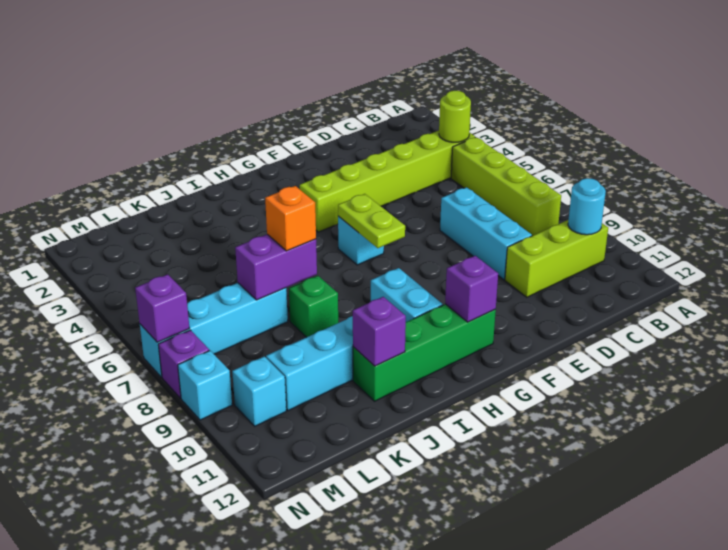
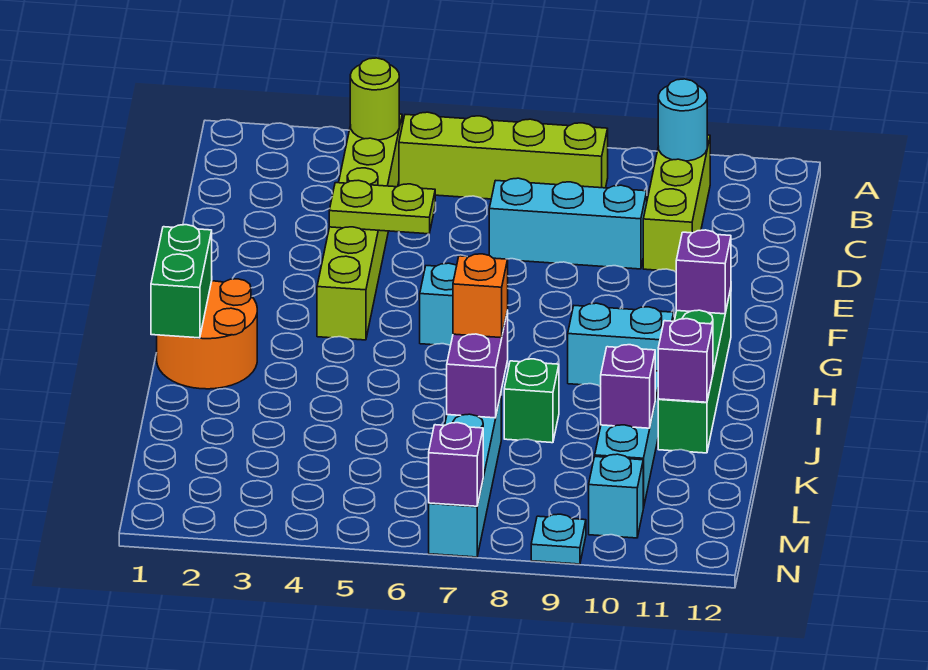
lime 1x2 plate [338,194,405,248] -> lime 1x2 plate moved to [329,180,435,234]
none -> orange 2x2 round brick [157,279,257,389]
none -> green 1x2 brick [151,225,212,338]
purple 1x1 brick [158,330,209,398] -> purple 1x1 brick moved to [601,345,655,428]
cyan 1x1 brick [178,351,232,420] -> cyan 1x1 plate [531,514,586,564]

